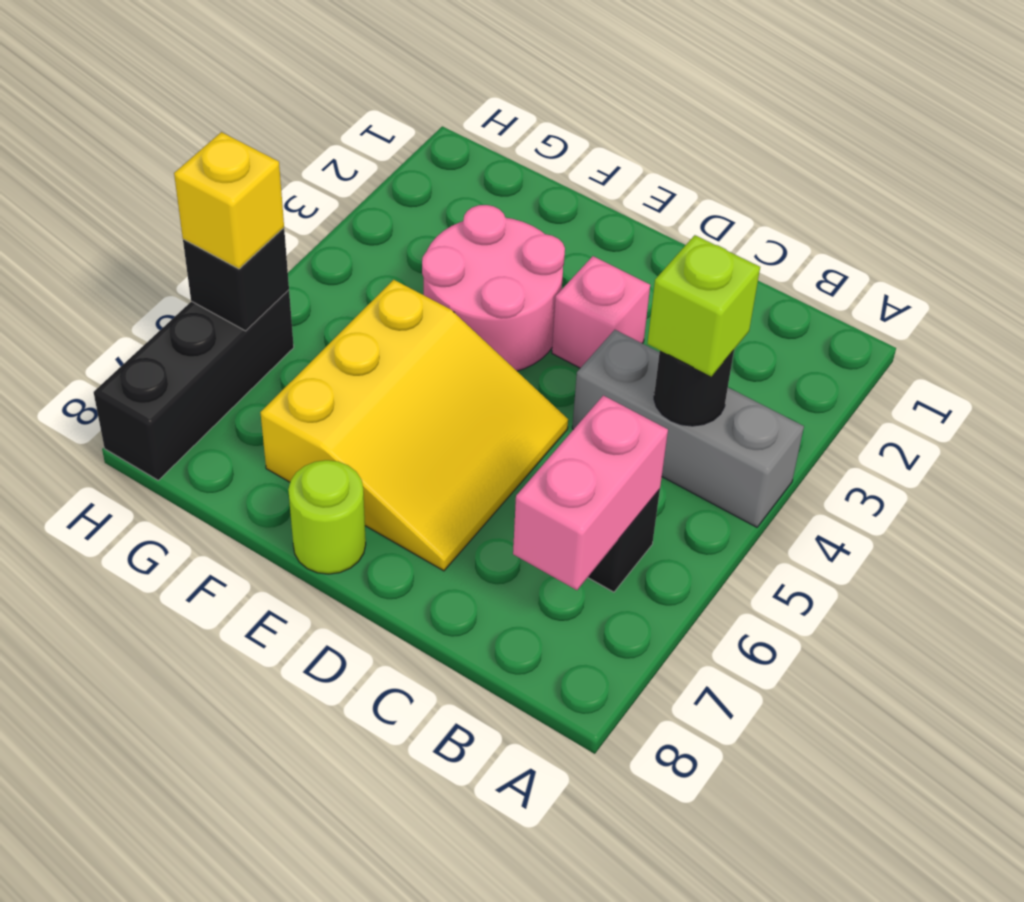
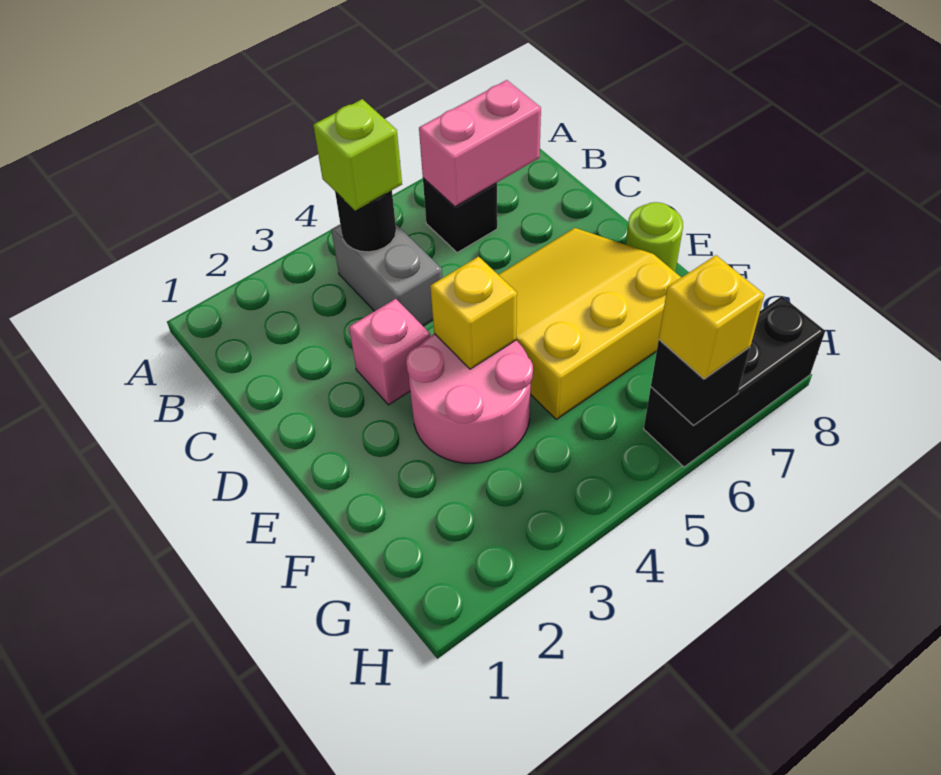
grey 1x3 brick [572,330,804,527] -> grey 1x2 brick [331,225,442,326]
none -> yellow 1x1 brick [430,256,517,369]

